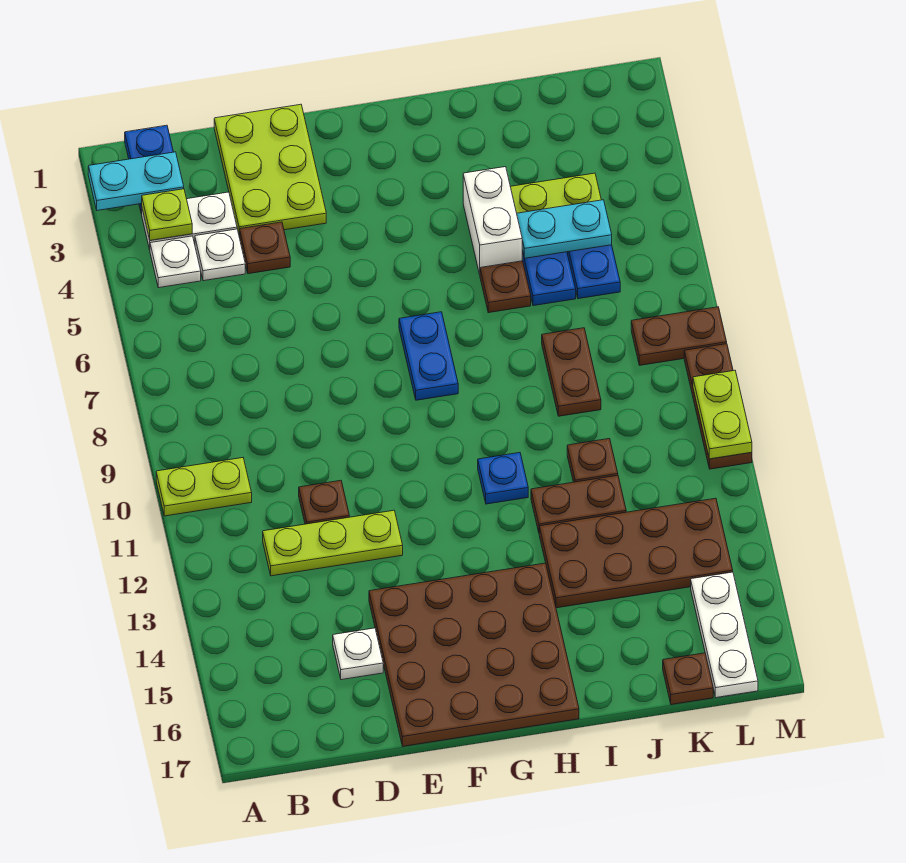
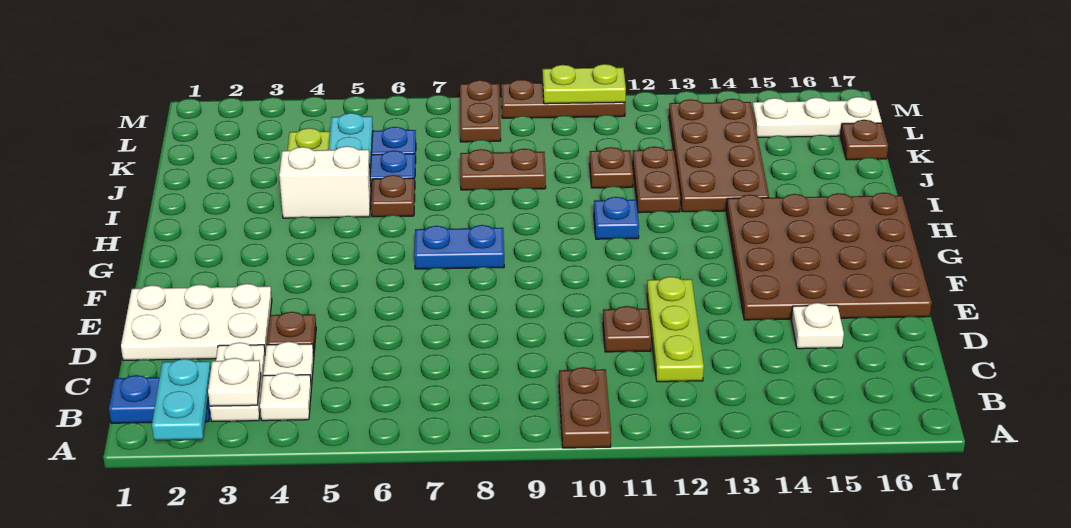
lime 1x2 plate [156,458,252,516] -> brown 1x2 plate [559,367,611,448]
lime 1x1 plate [142,189,192,240] -> white 1x1 plate [208,358,261,406]
lime 2x3 plate [214,104,326,236] -> white 2x3 plate [121,284,272,360]

